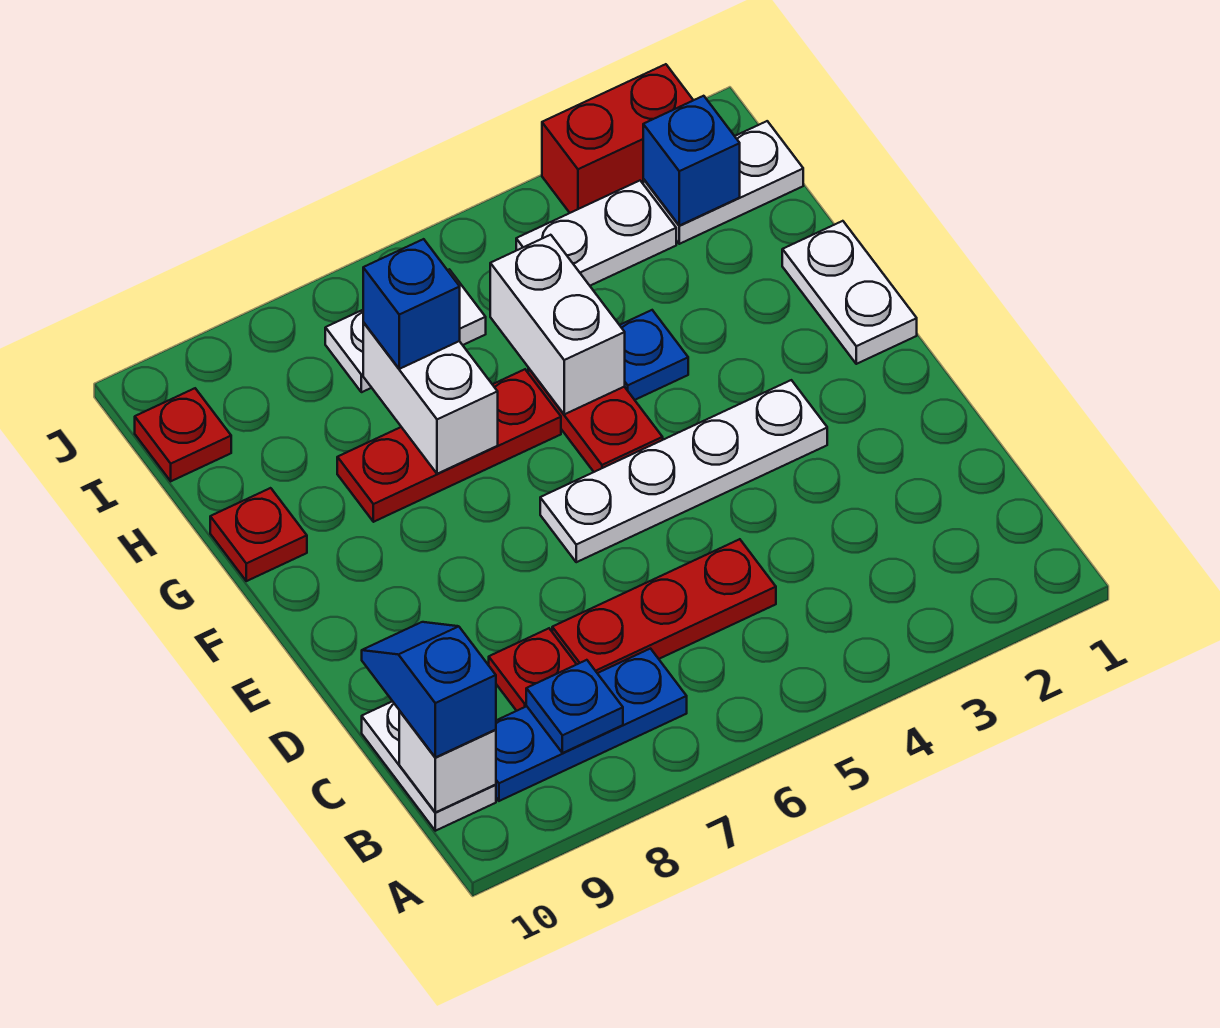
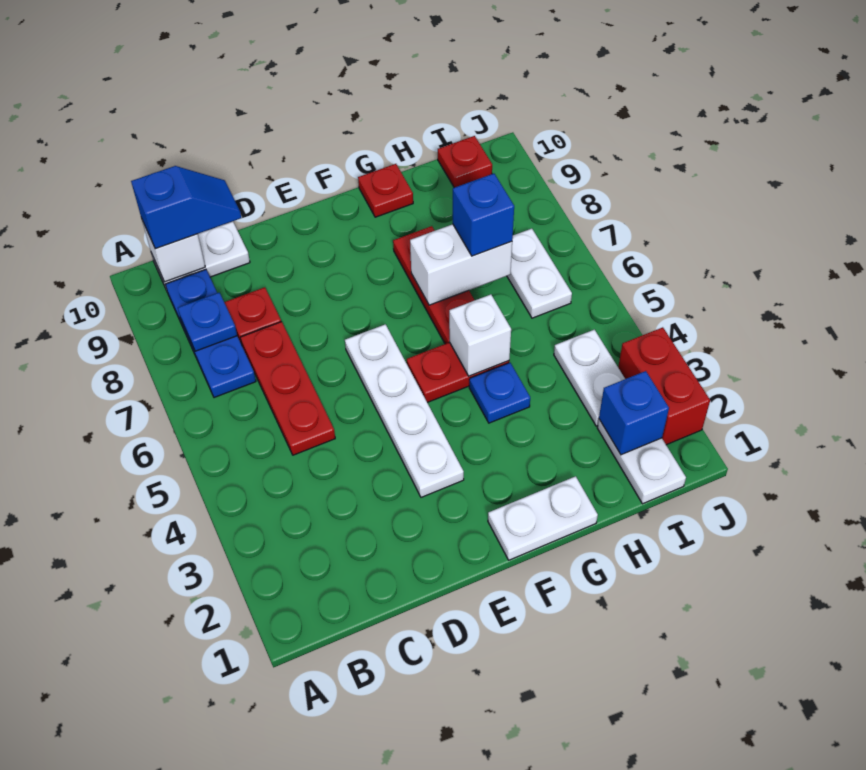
white 1x2 brick [490,235,625,414] -> white 1x1 brick [449,294,511,376]

